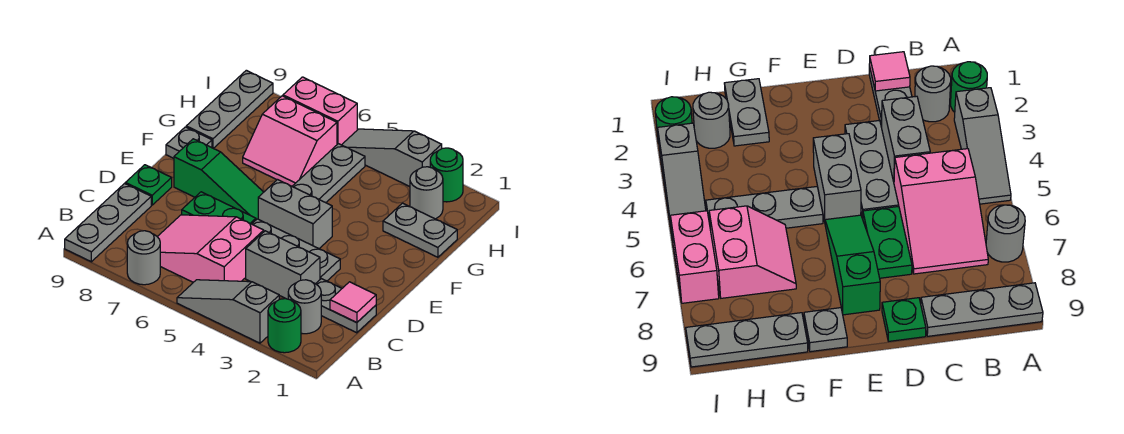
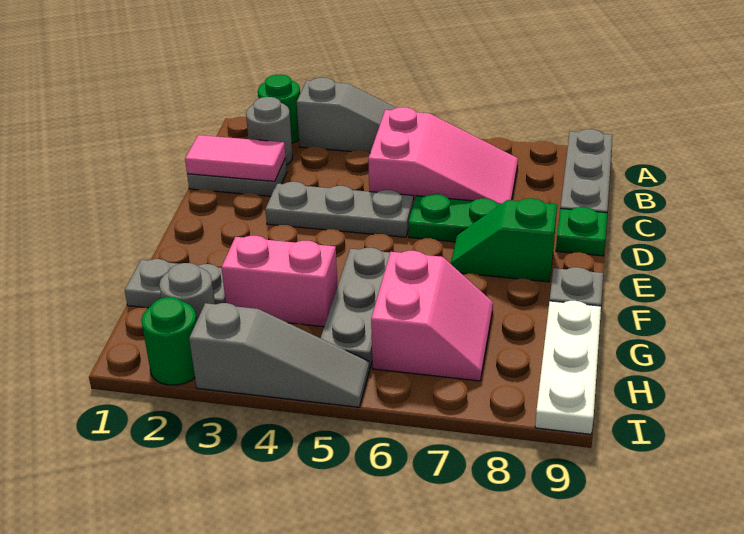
grey 1x1 round brick [127,231,160,285] -> none
pink 1x1 tile [330,282,376,323] -> pink 1x2 tile [185,135,285,181]
grey 1x2 brick [246,231,320,299] -> none
grey 1x2 brick [258,180,332,249] -> none
green 1x3 slope [174,139,263,220] -> green 1x2 slope [451,198,557,282]
pink 2x2 slope [243,96,337,186] -> pink 2x2 slope turned to [371,251,493,381]
grey 1x3 plate [186,70,273,148] -> white 1x3 plate [535,301,601,434]
pink 1x2 brick [283,77,357,145] -> pink 1x2 brick moved to [221,236,338,327]

